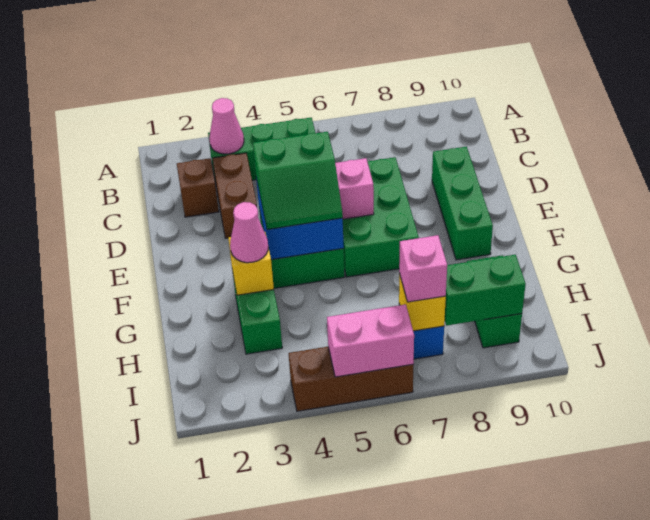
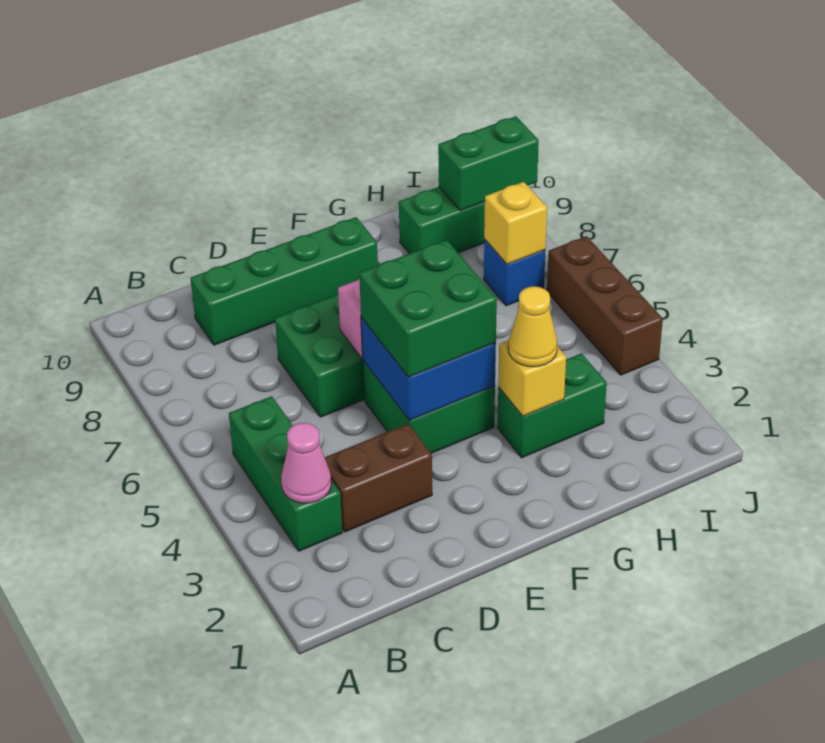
brown 1x1 brick [177,158,219,217] -> none
green 1x3 brick [432,147,493,260] -> green 1x4 brick [190,217,378,345]
green 2x2 slope [253,132,343,230] -> green 2x2 brick [359,240,497,377]
pink 1x1 cone [230,202,268,263] -> yellow 1x1 cone [508,286,557,367]
pink 1x1 brick [399,235,447,302] -> none
green 1x2 brick [445,255,526,326] -> green 1x2 brick turned to [438,116,539,211]
pink 1x2 brick [327,304,414,377] -> none

